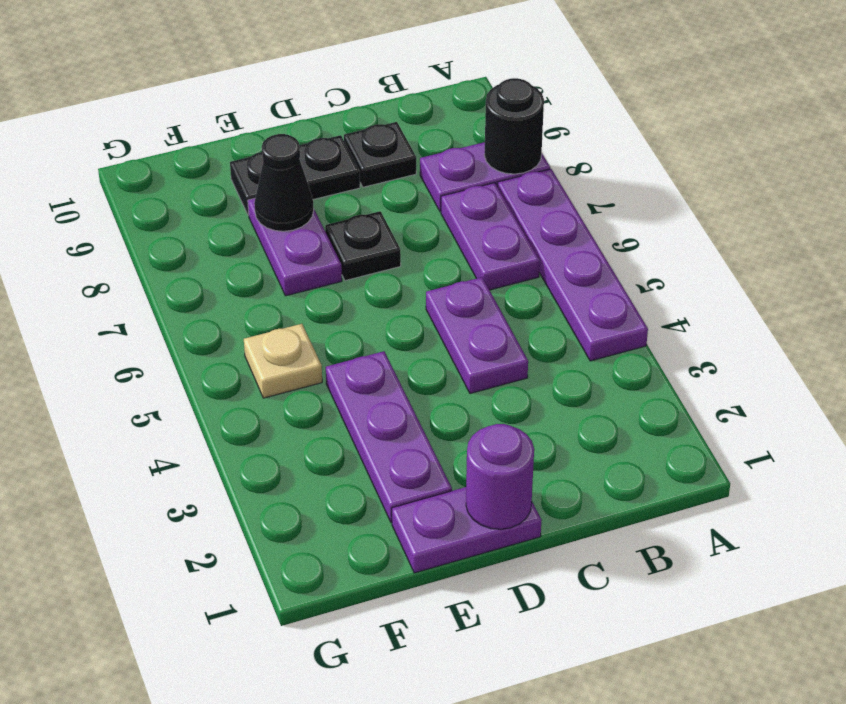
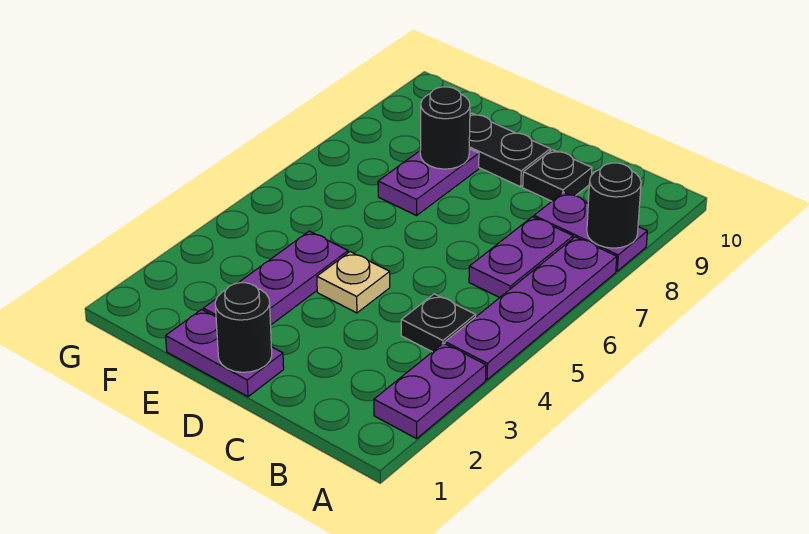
purple 1x2 plate [426,277,528,394] -> purple 1x2 plate moved to [374,343,486,439]
purple 1x1 round brick [466,424,534,529] -> black 1x1 round brick [215,283,272,372]
black 1x1 plate [325,211,401,281] -> black 1x1 plate moved to [401,294,476,352]
black 1x1 cone [254,134,314,231] -> black 1x1 round brick [420,87,470,169]
tan 1x1 plate [244,324,322,398] -> tan 1x1 plate moved to [317,252,390,313]

